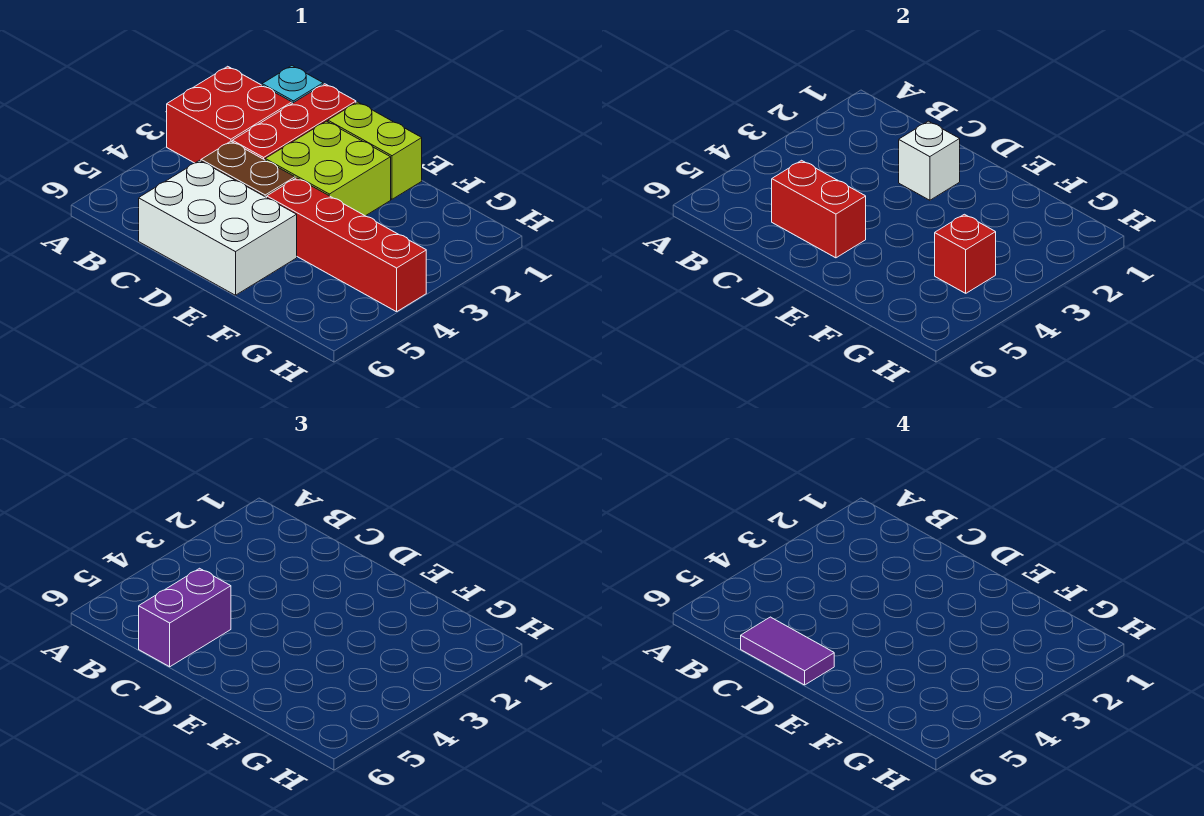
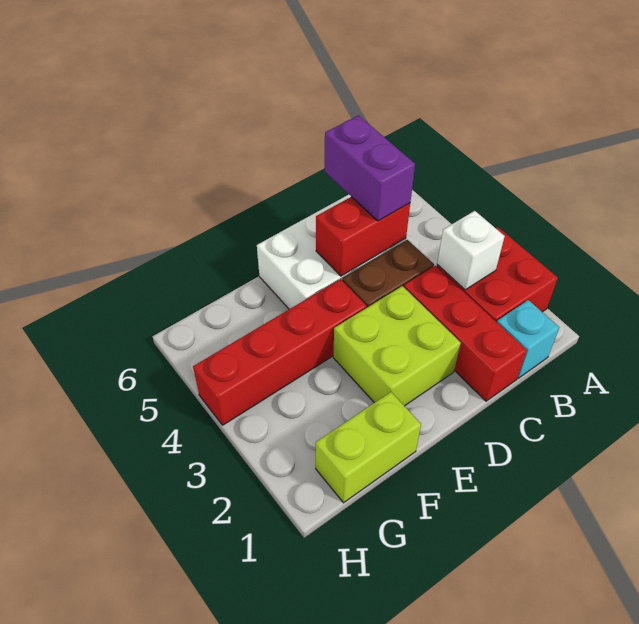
purple 1x2 tile [741,617,834,685] -> none
lime 1x2 brick [328,102,422,199] -> lime 1x2 brick moved to [316,392,421,503]
white 1x1 brick [899,121,960,200] -> white 1x1 brick moved to [437,211,505,290]
red 1x1 brick [935,214,996,293] -> none

